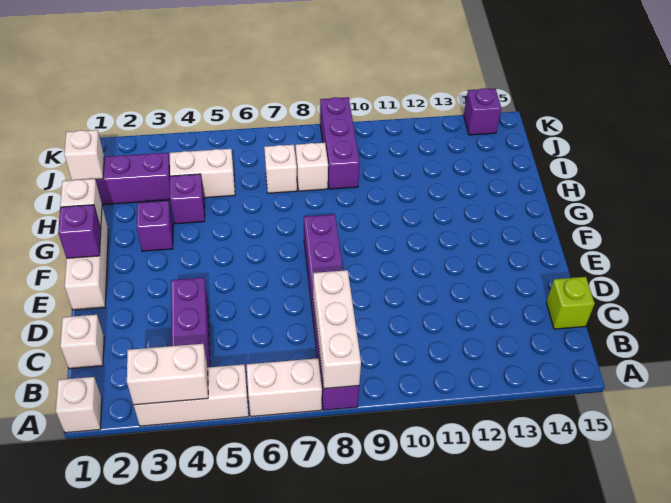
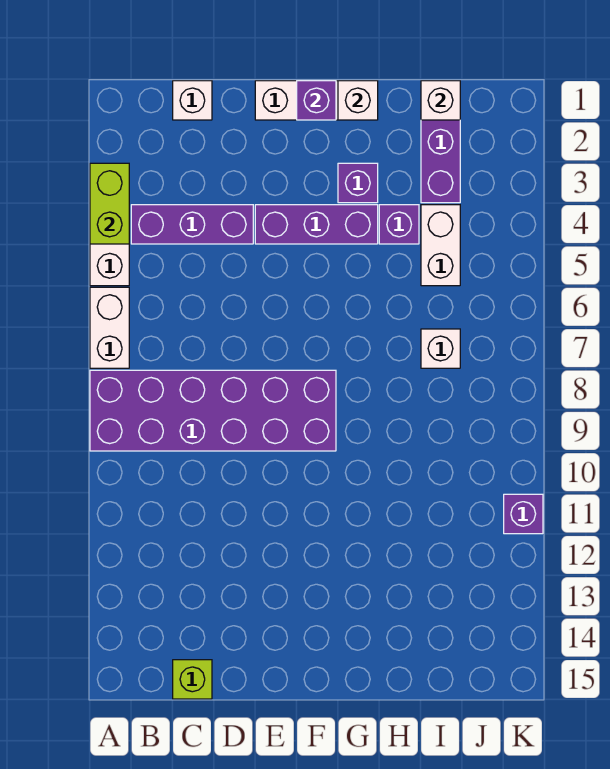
white 1x1 brick [56,377,102,433] -> none
white 1x2 brick [127,344,208,405] -> lime 1x2 brick [90,163,129,244]
purple 1x6 brick [304,214,359,410] -> purple 2x6 brick [90,370,336,451]
white 1x3 brick [313,270,361,389] -> none
white 1x1 brick [296,143,328,191] -> none
purple 1x3 brick [320,97,360,189] -> purple 1x3 brick moved to [255,205,378,244]
purple 1x1 brick [464,88,501,135] -> purple 1x1 brick moved to [504,494,543,534]

